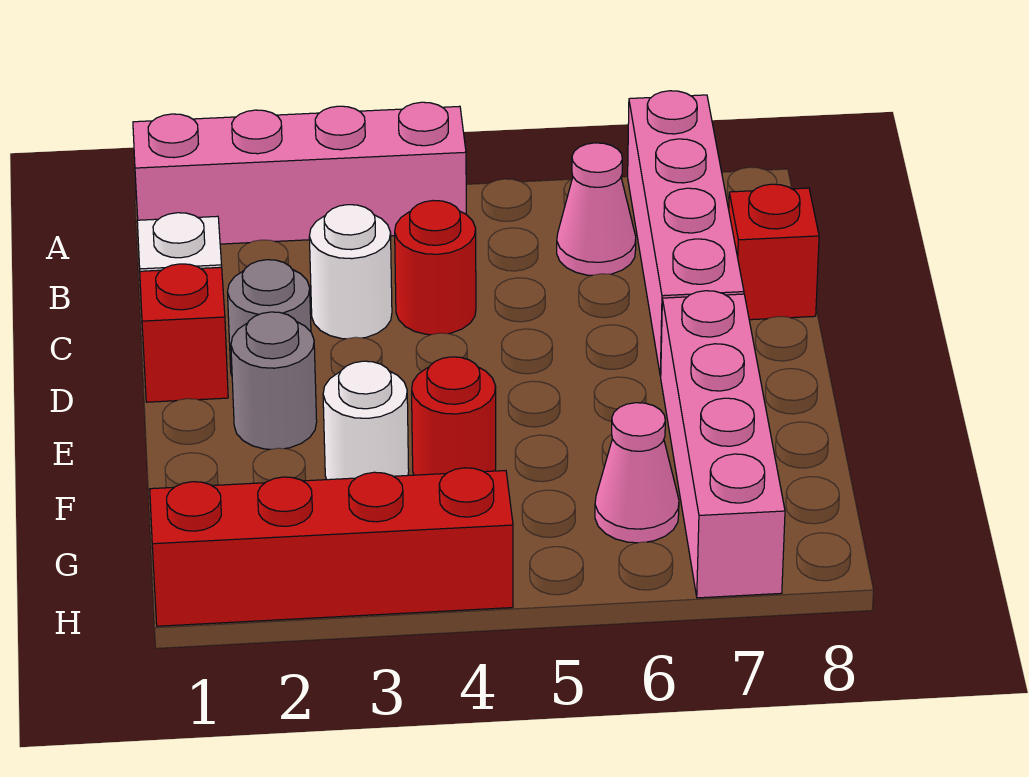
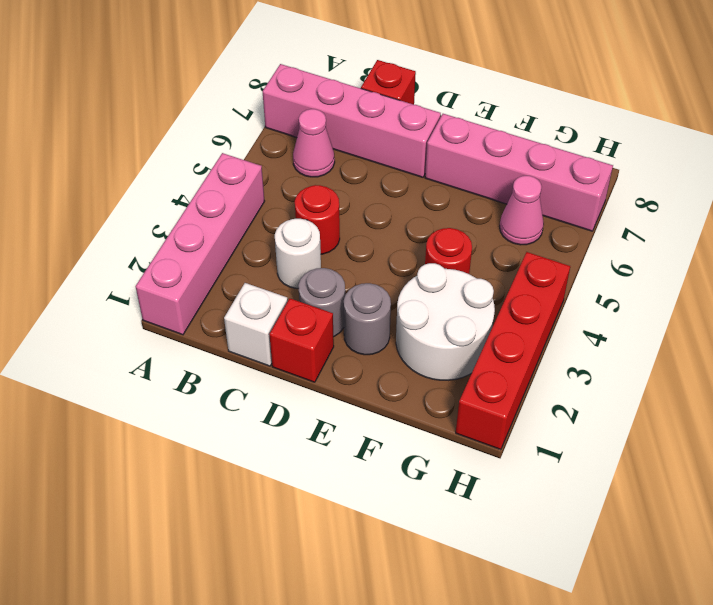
white 1x1 round brick [323,361,409,480] -> white 2x2 round brick [396,263,495,380]

